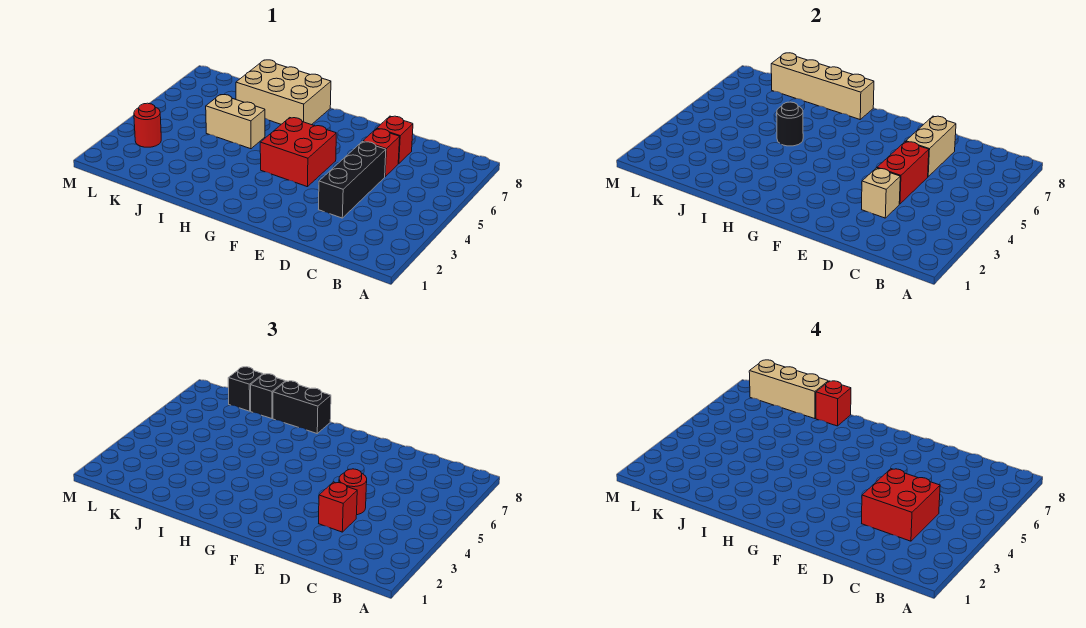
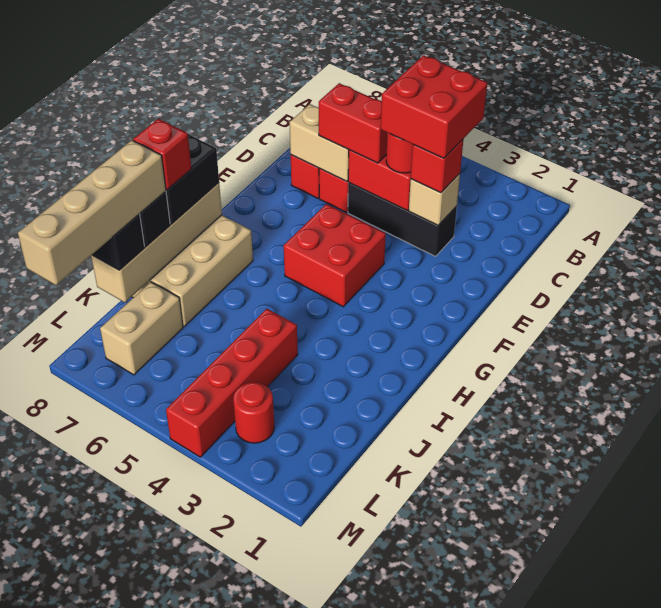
none -> red 1x2 brick [319,83,387,163]
tan 1x2 brick [206,95,265,149] -> tan 1x2 brick moved to [100,282,183,375]
black 1x1 round brick [777,102,803,146] -> none
none -> red 1x4 brick [166,309,298,457]
tan 1x3 brick [749,360,828,419] -> tan 1x4 brick [18,140,166,285]

